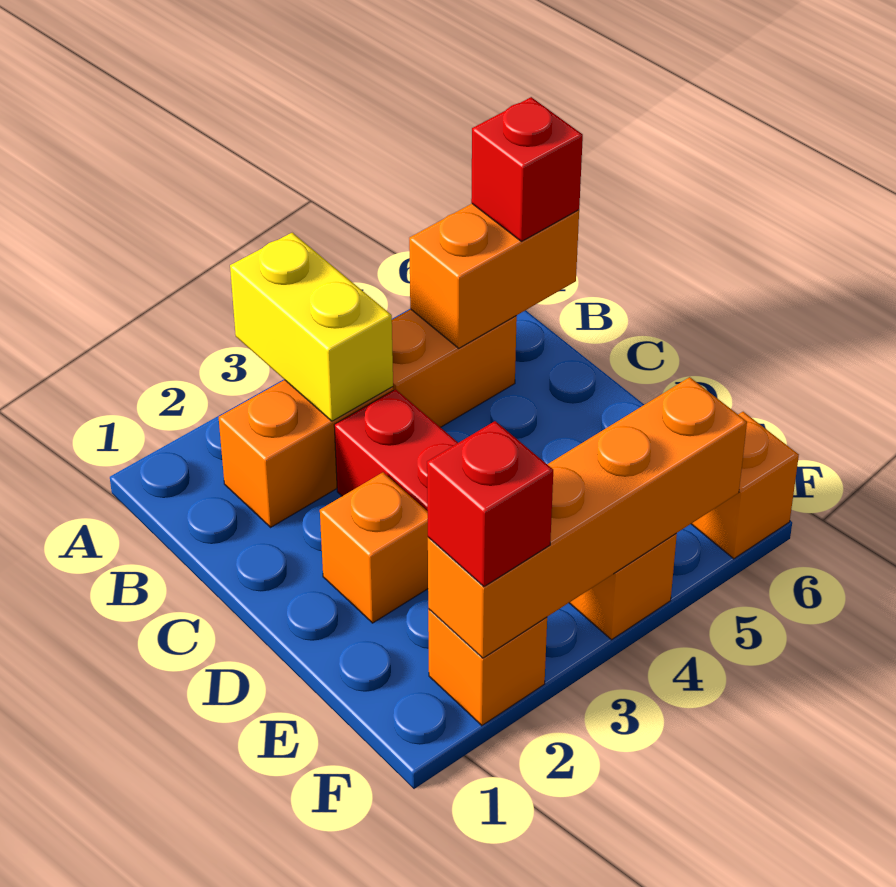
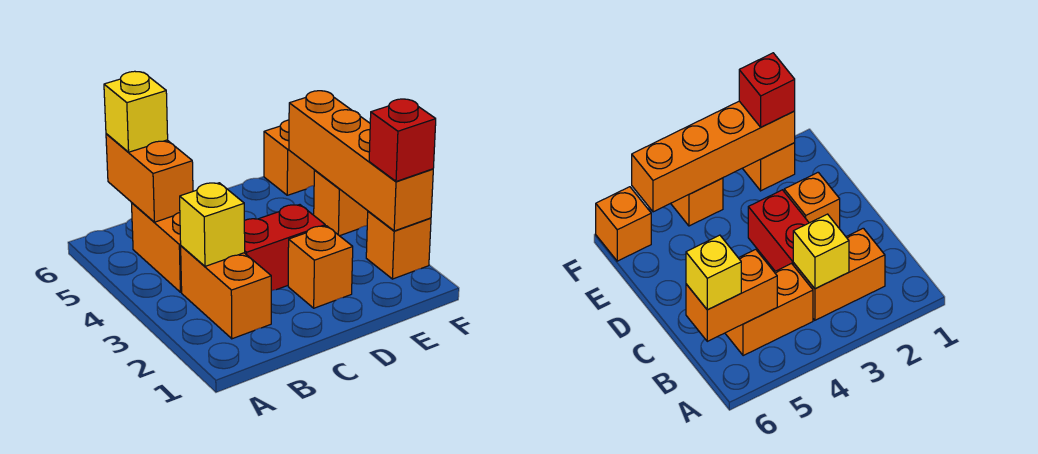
yellow 1x2 brick [230,233,393,421] -> yellow 1x1 brick [180,183,245,266]
red 1x1 brick [471,97,583,242] -> yellow 1x1 brick [104,71,168,152]

